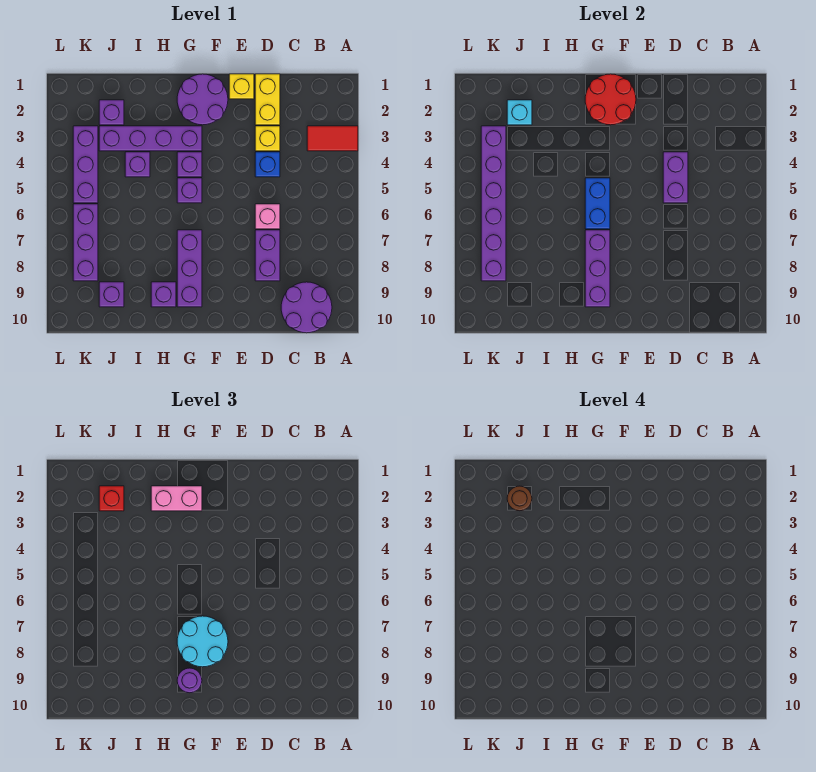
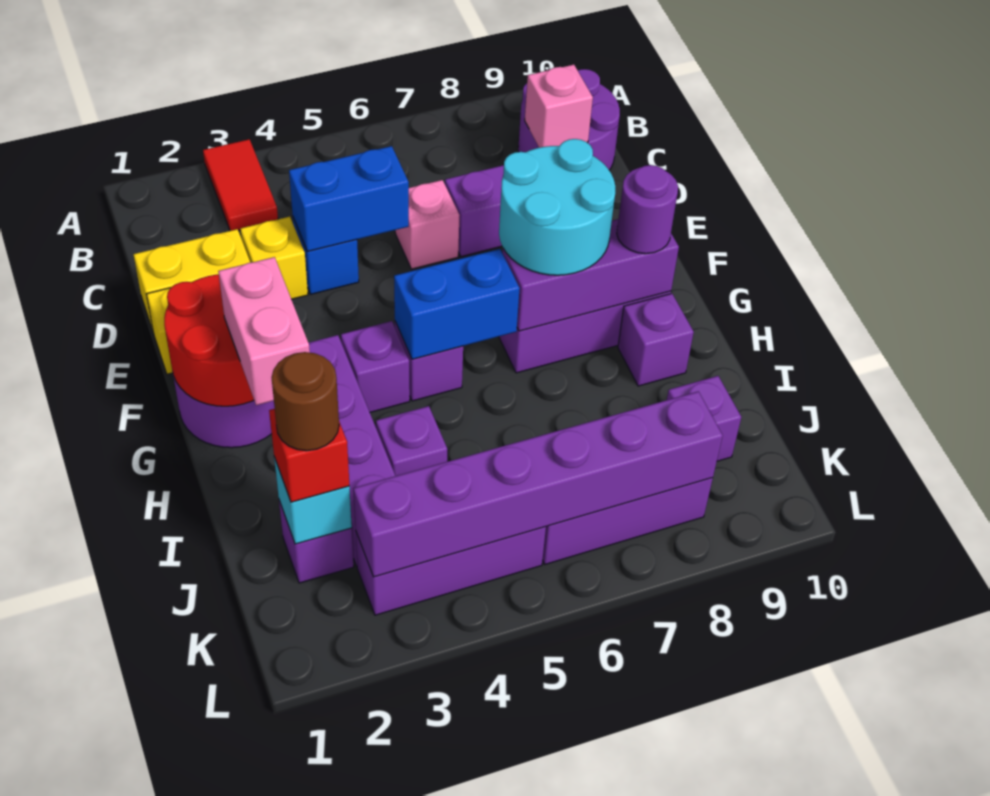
none -> pink 1x1 brick [525,65,593,148]
purple 1x2 brick [663,152,688,203] -> blue 1x2 brick [289,146,409,251]

